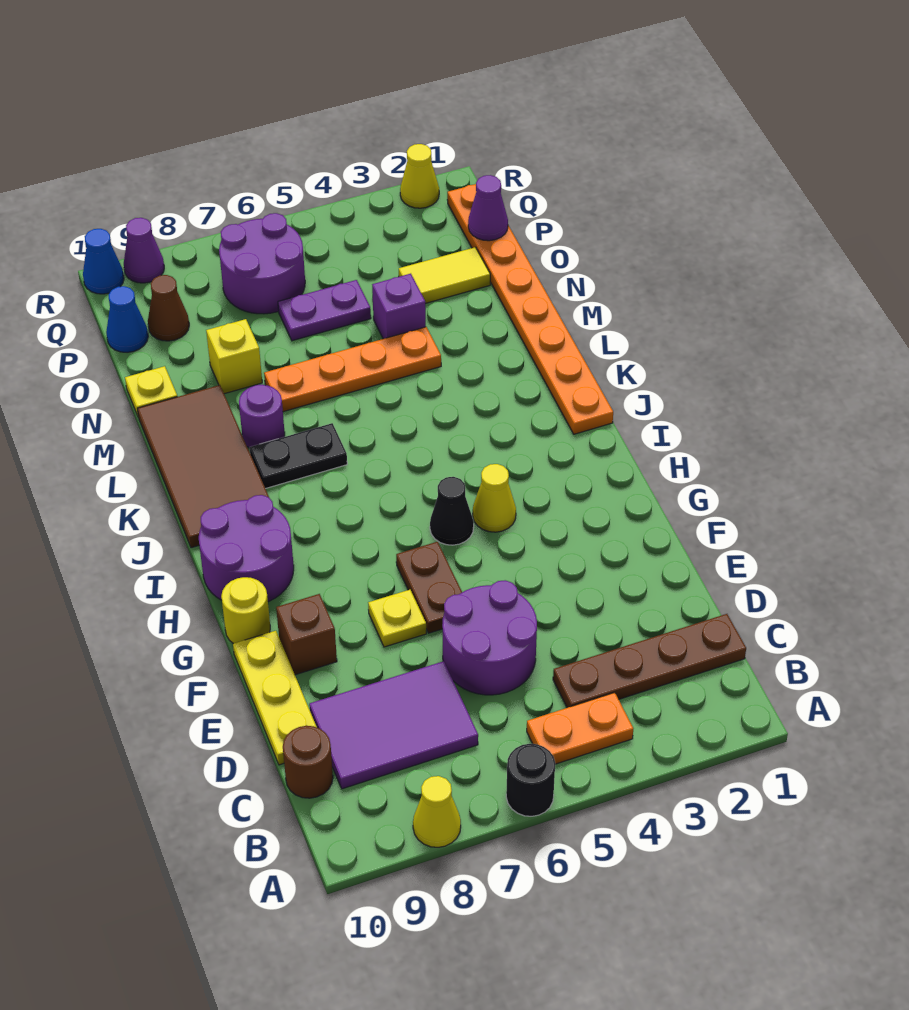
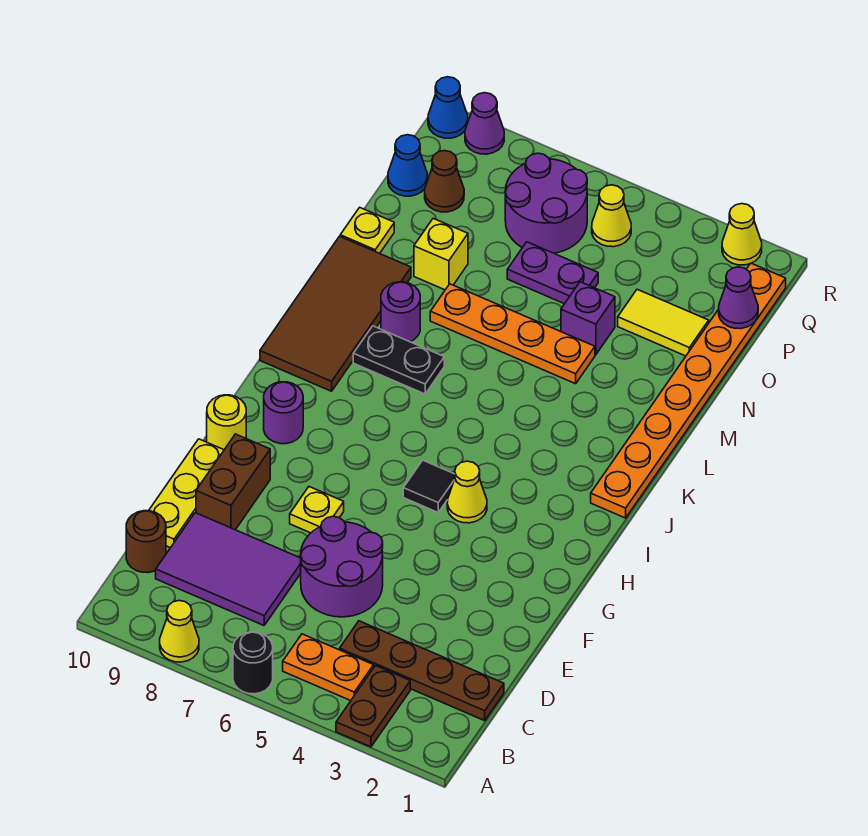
brown 1x2 plate [396,542,462,633] -> brown 1x2 plate moved to [336,666,410,747]
brown 1x1 brick [276,594,337,675] -> brown 1x2 brick [196,434,270,530]
black 1x1 cone [430,477,474,545] -> black 1x1 tile [403,460,455,512]
purple 2x2 round brick [199,495,294,602] -> purple 1x1 round brick [264,382,303,444]
none -> yellow 1x1 cone [592,185,631,247]

